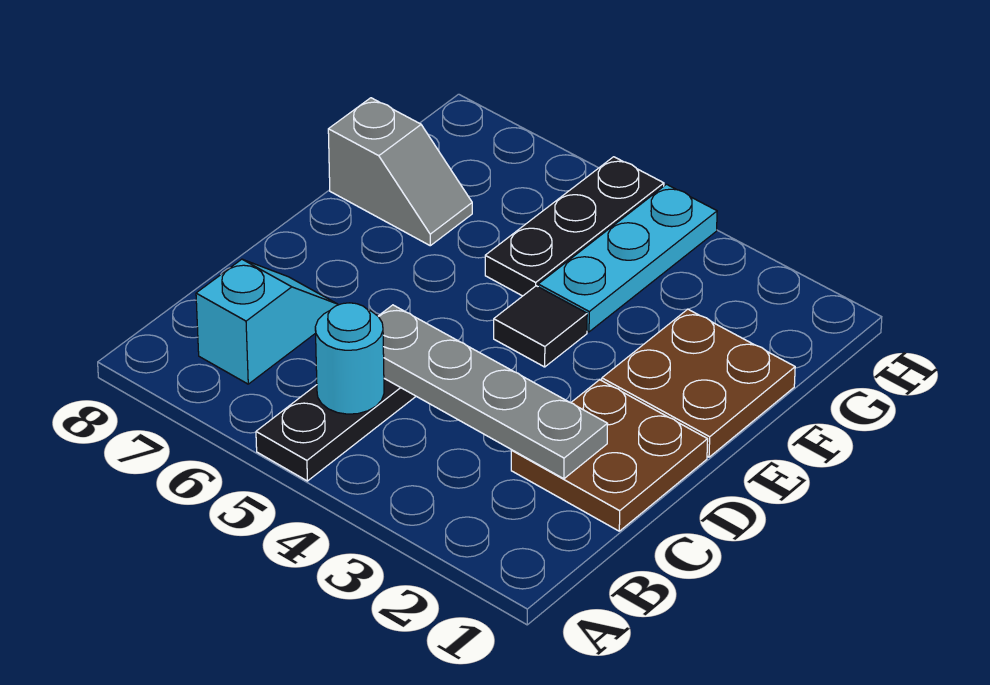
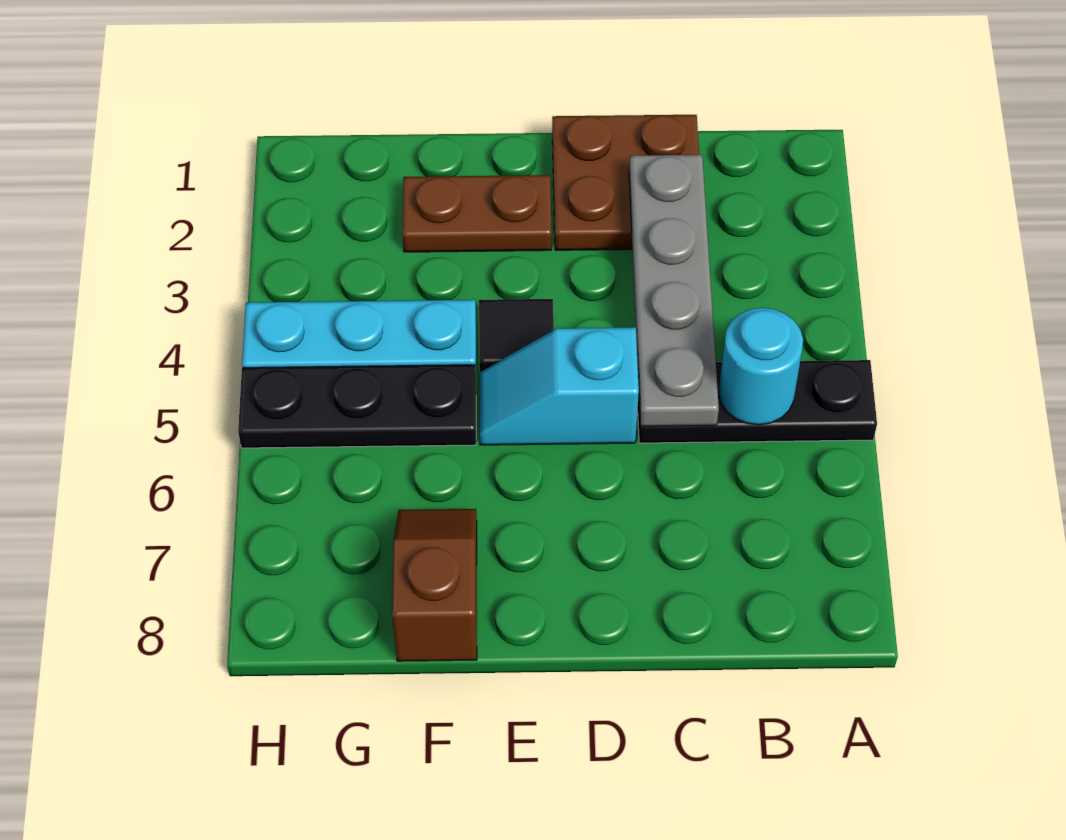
cyan 1x2 slope [196,259,338,384] -> cyan 1x2 slope moved to [480,327,639,445]
brown 2x2 plate [602,309,795,457] -> brown 1x2 plate [402,175,552,252]
grey 1x2 slope [328,98,472,246] -> brown 1x2 slope [392,509,477,661]

